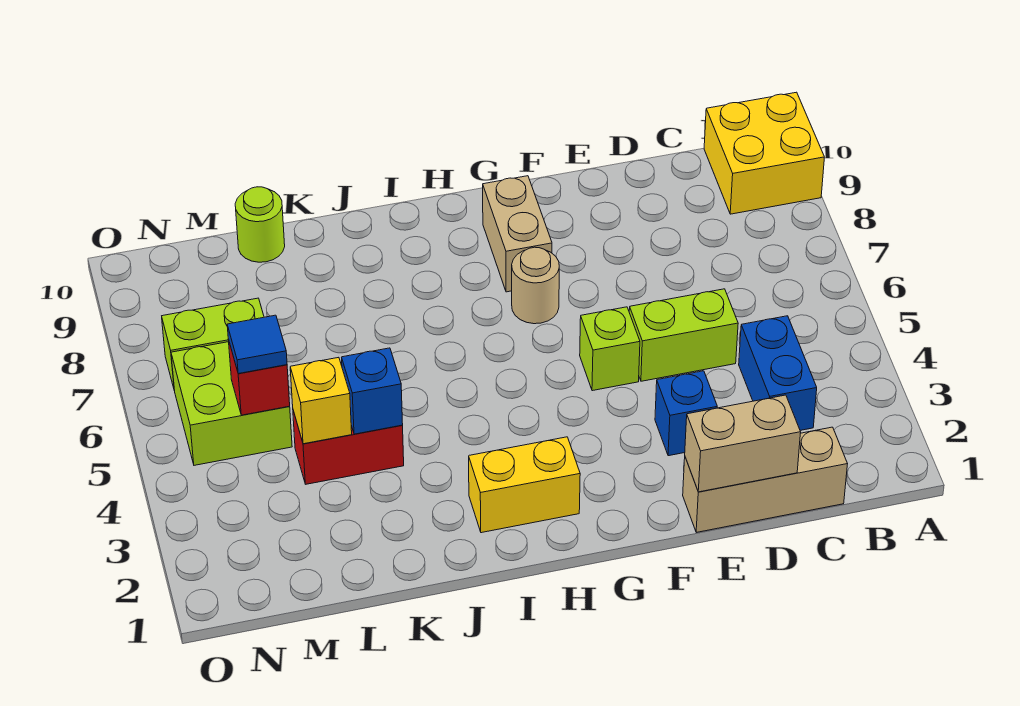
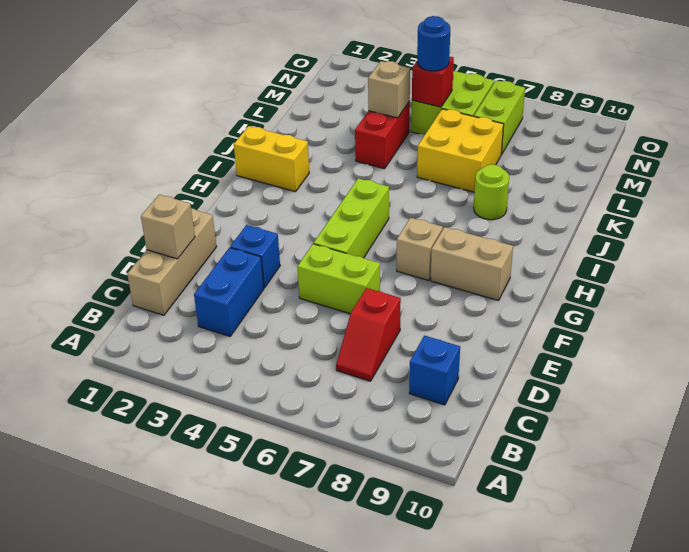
yellow 2x2 brick [704,92,824,214] -> yellow 2x2 brick moved to [417,109,504,192]
blue 1x2 brick [739,316,817,430] -> blue 1x2 brick turned to [194,248,264,336]
none -> red 1x2 slope [336,288,401,381]
tan 1x2 brick [685,395,801,492] -> tan 1x1 brick [141,195,195,259]
lime 1x2 brick [629,289,738,381] -> lime 1x2 brick turned to [297,244,380,314]
lime 1x1 brick [580,307,640,391] -> lime 1x3 brick [314,178,389,258]
tan 1x1 round brick [512,247,559,324] -> tan 1x1 brick [396,218,443,280]
yellow 1x2 brick [469,437,580,533] -> yellow 1x2 brick turned to [234,126,309,192]
blue 1x1 brick [342,348,403,434] -> blue 1x1 brick moved to [409,336,460,405]
yellow 1x1 brick [290,357,352,444] -> tan 1x1 brick [368,61,410,118]
lime 1x1 round brick [235,187,285,262] -> lime 1x1 round brick moved to [474,164,509,220]
blue 1x1 tile [227,315,287,374] -> blue 1x1 round brick [417,16,450,71]

